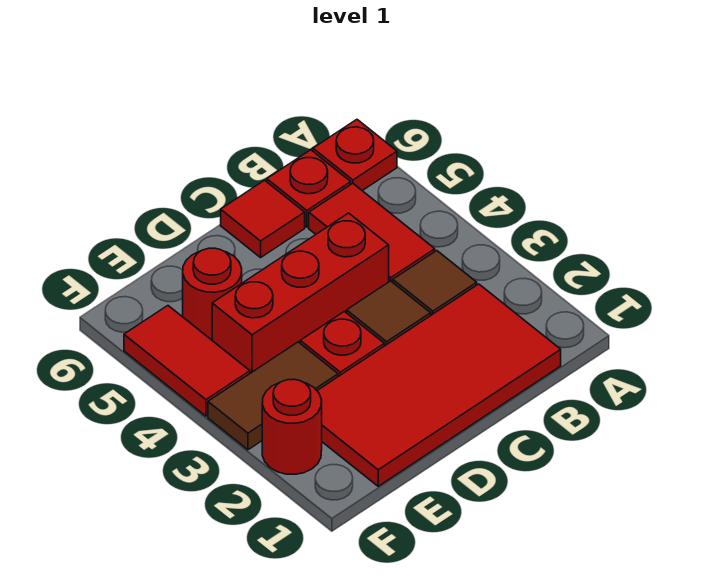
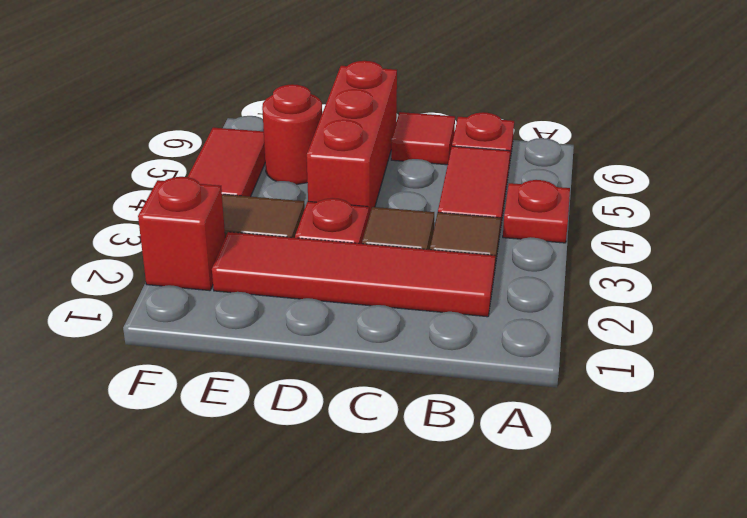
red 1x1 plate [313,120,397,191] -> red 1x1 plate moved to [503,180,570,243]
red 2x4 tile [317,284,561,486] -> red 1x4 tile [212,232,495,317]
red 1x3 brick [212,213,389,373] -> red 1x3 brick turned to [307,61,397,216]
red 1x1 round brick [262,379,322,474] -> red 1x1 brick [138,177,225,291]

